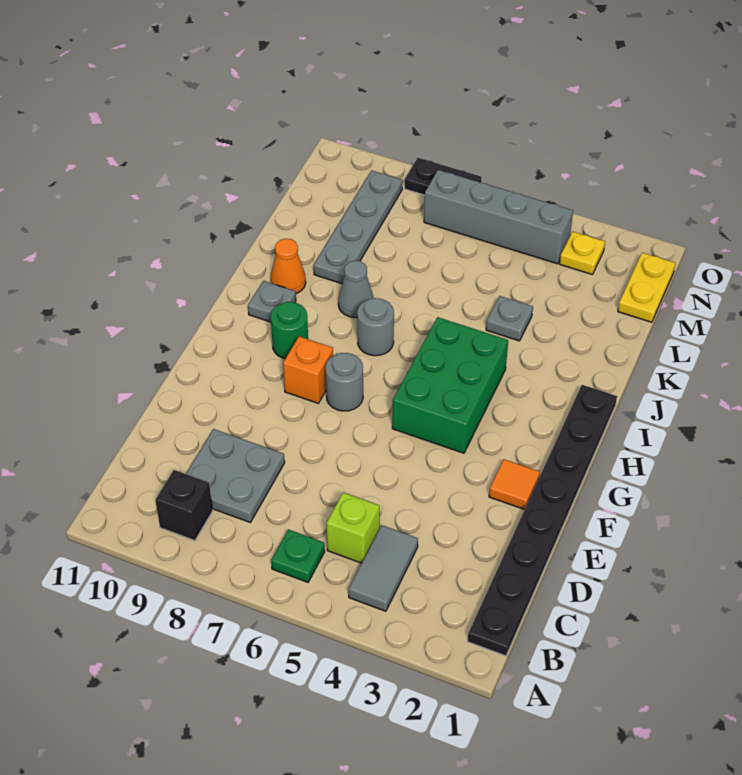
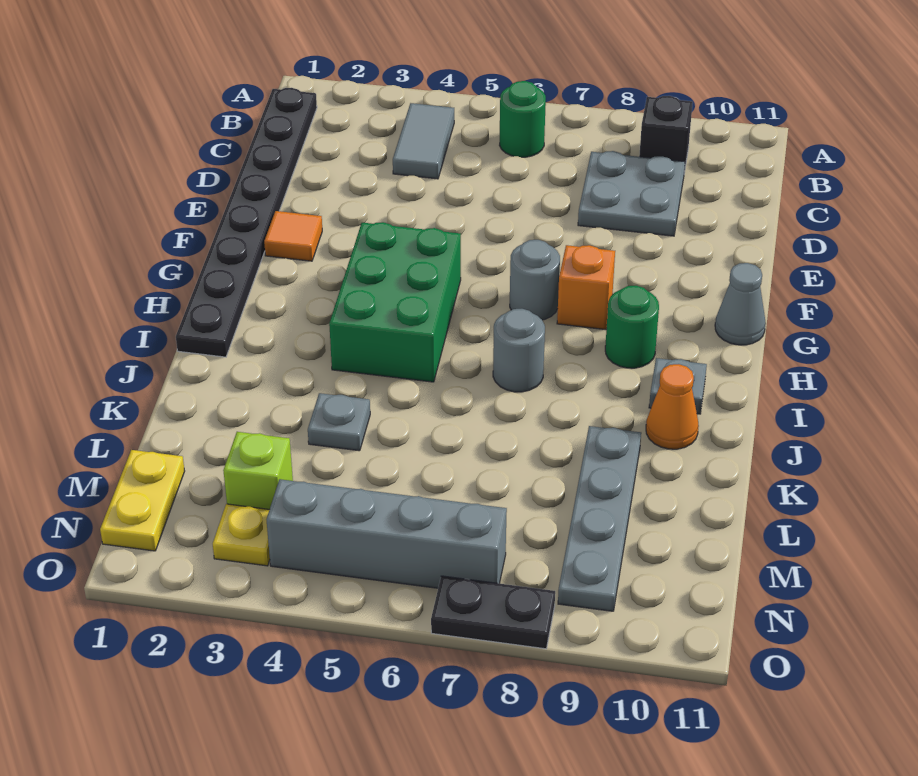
green 1x1 plate [271,530,325,582] -> green 1x1 round brick [500,81,546,157]
lime 1x1 brick [326,493,380,563] -> lime 1x1 brick moved to [223,432,293,509]
grey 1x1 cone [338,261,373,318] -> grey 1x1 cone moved to [715,263,766,345]

